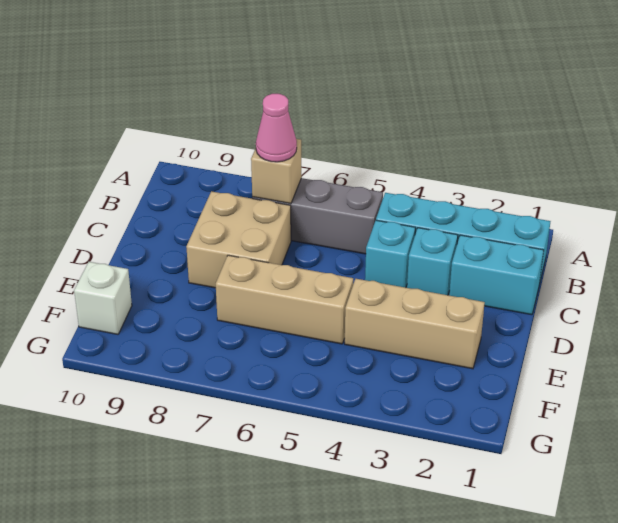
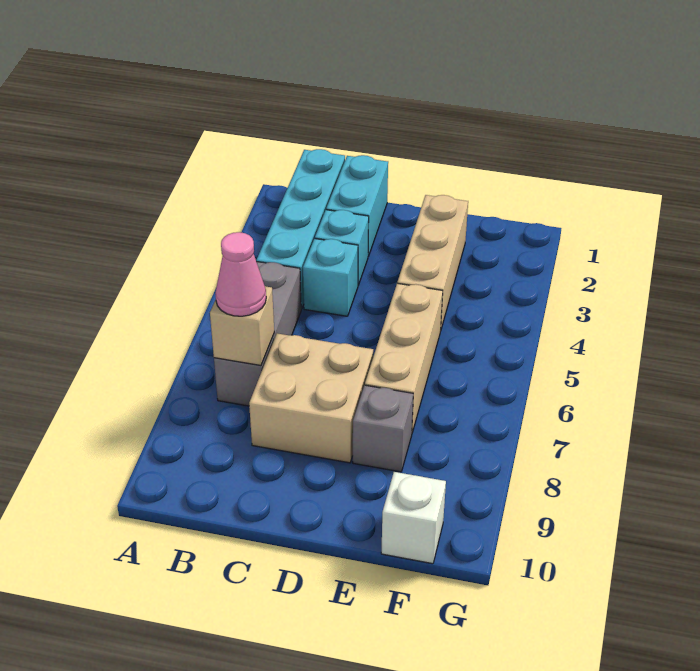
none -> grey 1x1 brick [353,385,413,472]

